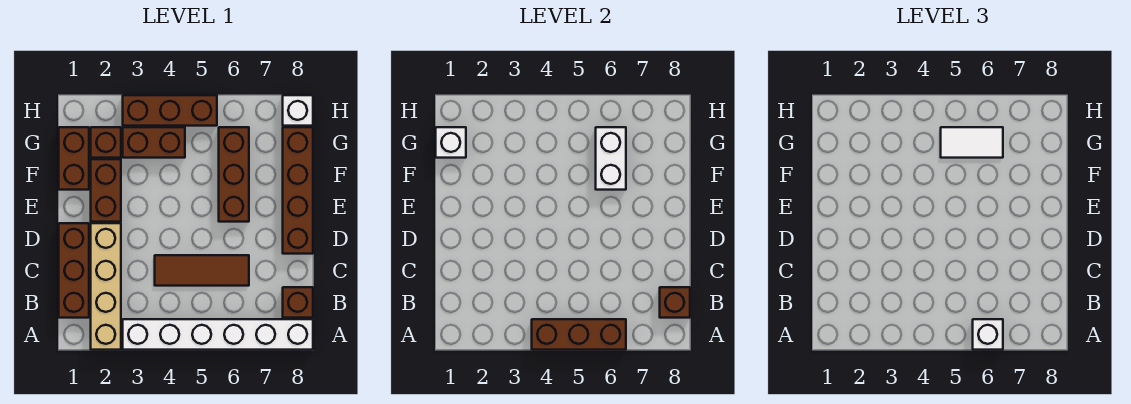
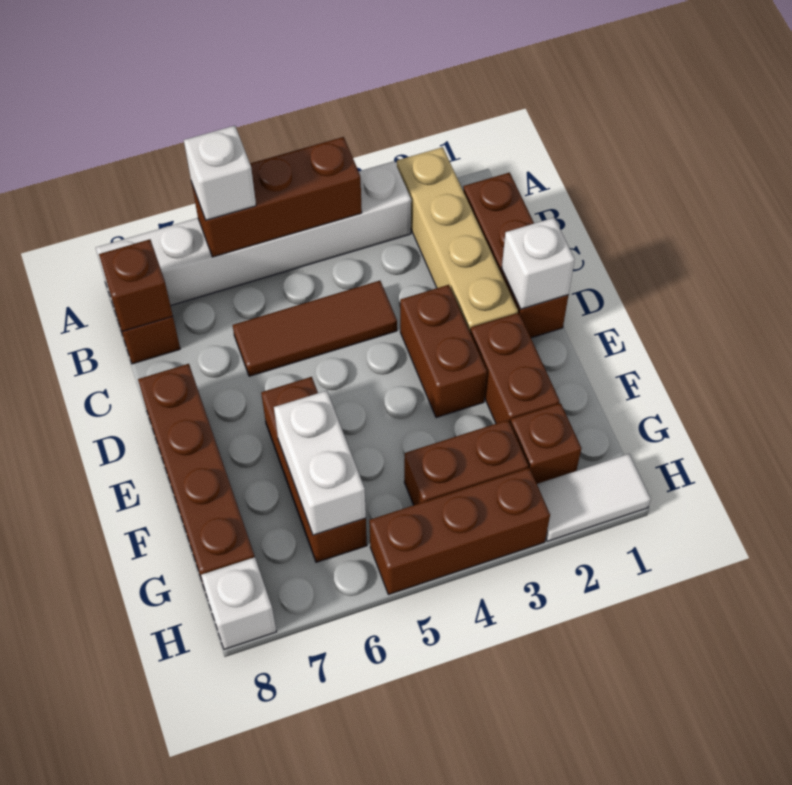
brown 1x2 brick [59,127,89,190] -> brown 1x2 brick moved to [400,285,487,418]
white 1x1 brick [436,127,466,158] -> white 1x1 brick moved to [502,218,575,309]
white 1x2 tile [941,127,1003,158] -> white 1x2 tile moved to [537,454,651,541]

